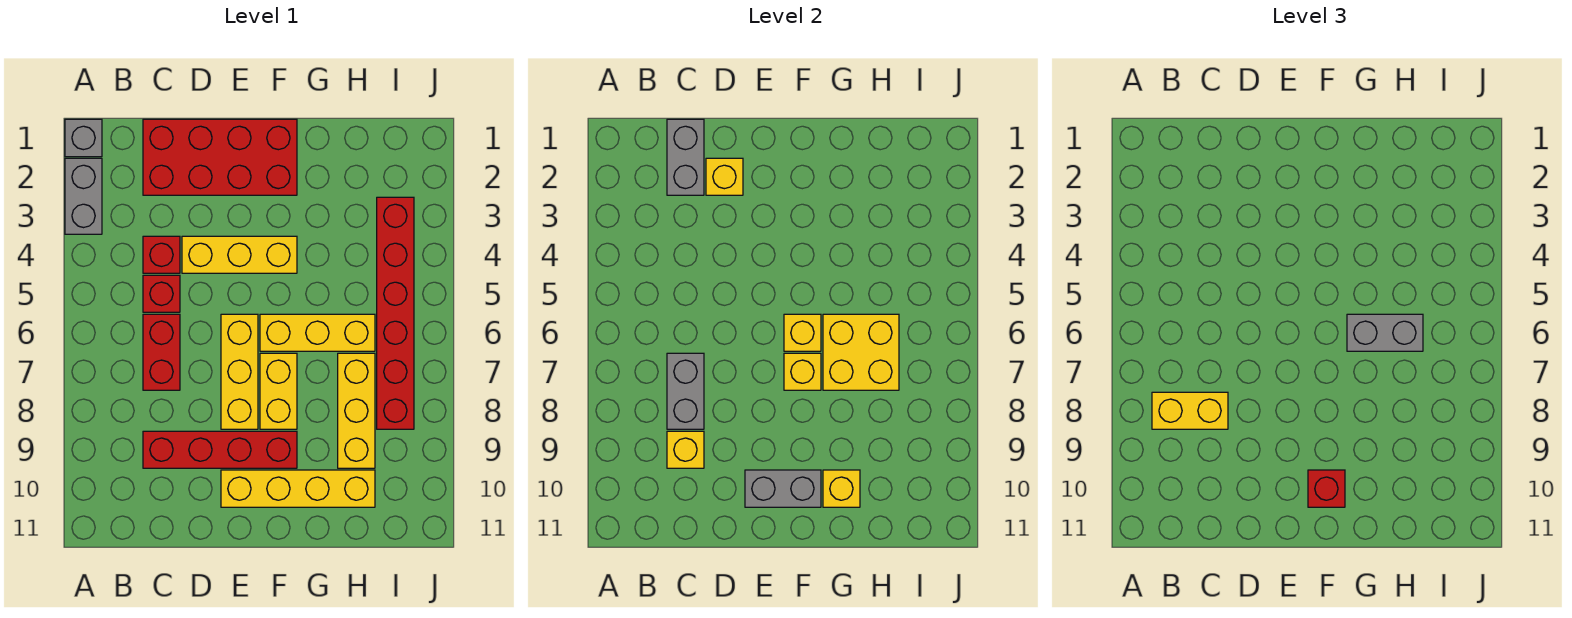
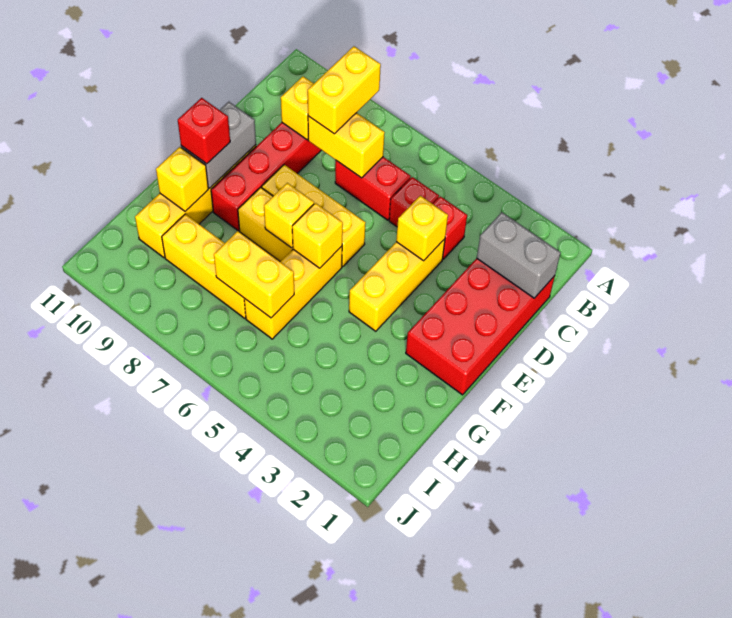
grey 1x1 brick [65,119,102,157] -> none
grey 1x2 brick [65,158,102,234] -> none
grey 1x2 brick [667,353,704,429] -> yellow 1x2 brick [308,113,385,178]
yellow 1x1 brick [706,158,743,195] -> yellow 1x1 brick moved to [396,196,448,261]
yellow 2x2 brick [823,314,899,390] -> yellow 1x2 brick [214,231,294,318]
grey 1x2 brick [1347,314,1423,351] -> none
red 1x6 brick [377,197,414,429] -> none

